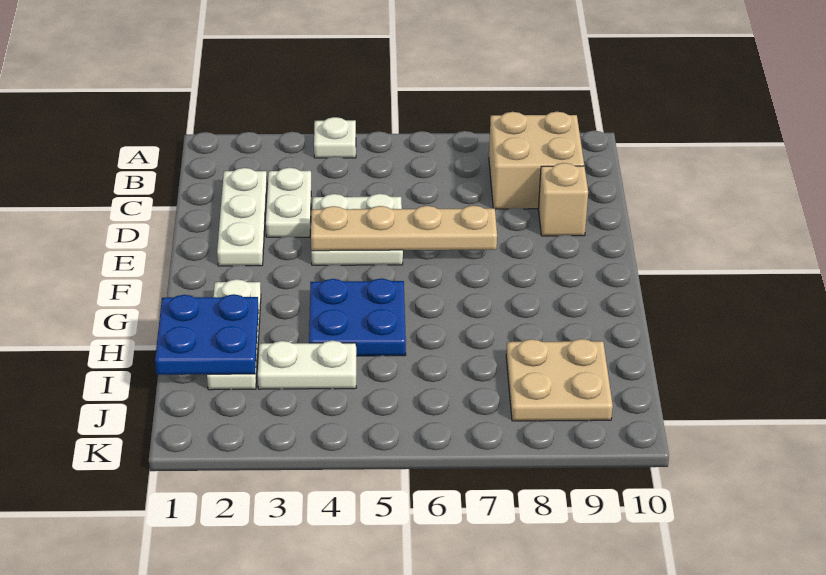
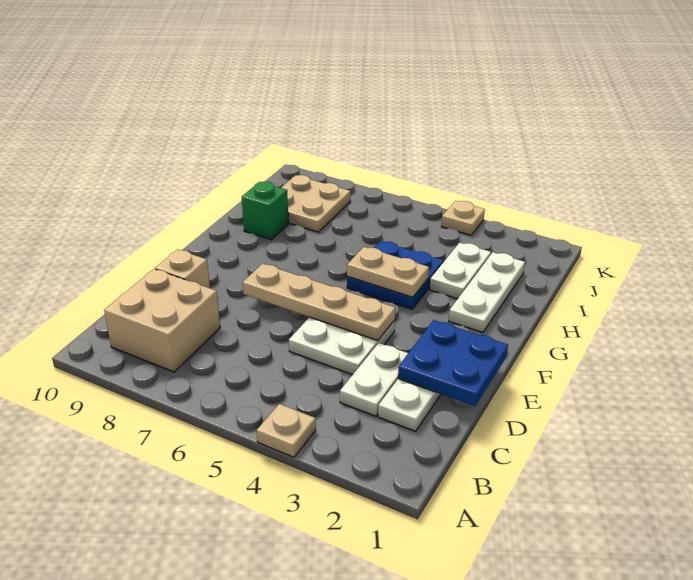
white 1x1 plate [314,117,356,158] -> tan 1x1 plate [257,404,316,457]
none -> tan 1x2 plate [347,247,429,297]
blue 2x2 plate [155,294,259,375] -> blue 2x2 plate moved to [398,320,508,406]
none -> green 1x1 brick [242,181,289,240]
white 1x2 plate [258,341,356,389] -> white 1x2 plate turned to [430,243,491,299]
none -> tan 1x1 plate [442,201,485,235]

